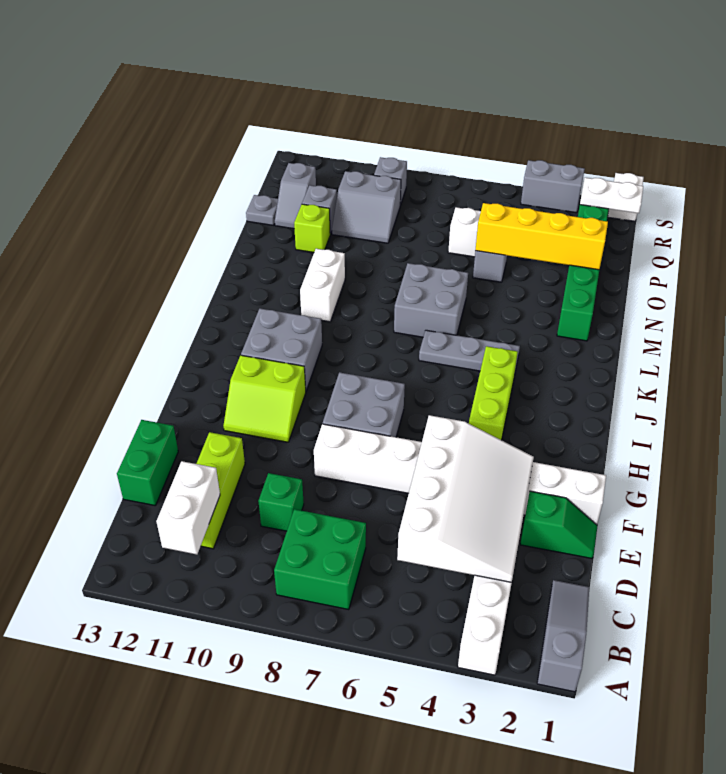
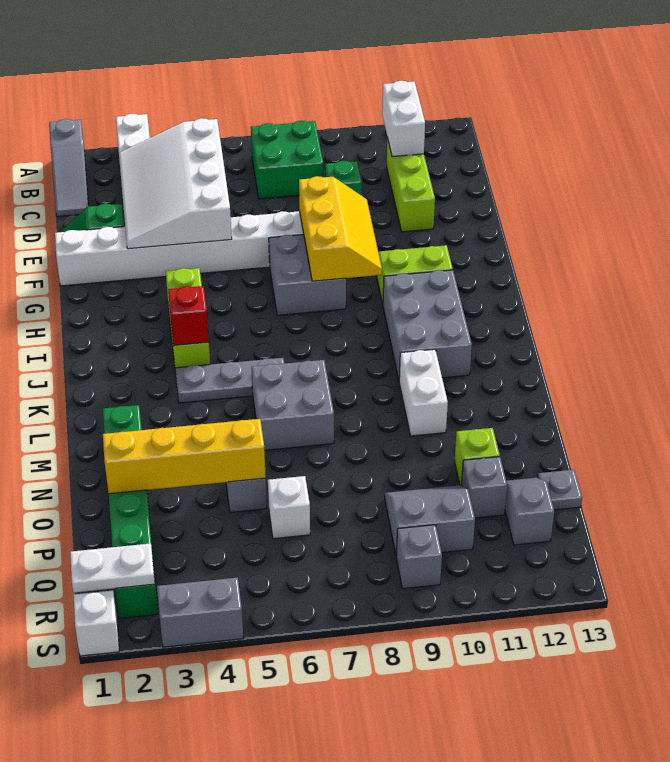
green 1x2 brick [117,420,178,506] -> none
none -> yellow 2x3 slope [299,176,382,281]
grey 2x2 brick [241,308,322,391] -> grey 2x3 brick [383,270,472,380]
none -> red 1x1 brick [168,286,209,345]

